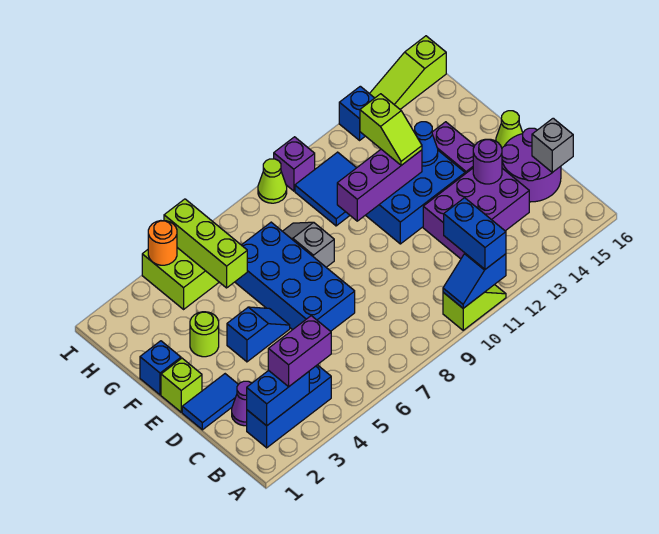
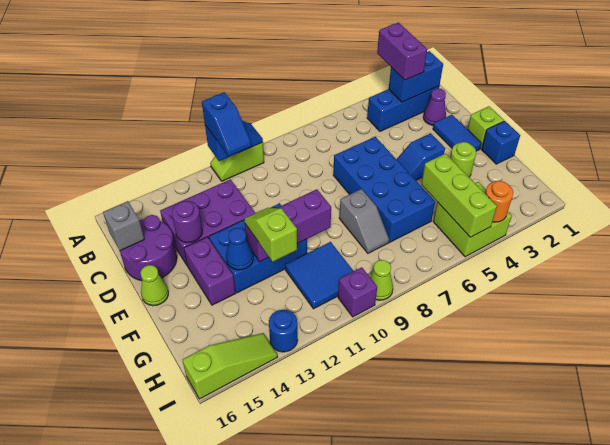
blue 1x2 brick [444,198,506,269] -> blue 1x2 slope [202,92,251,156]
purple 1x2 brick [268,316,331,387] -> purple 1x2 brick turned to [377,23,427,80]
blue 1x2 tile [182,374,239,430] -> blue 1x2 tile turned to [433,115,481,151]
blue 1x1 brick [339,86,374,140] -> blue 1x1 round brick [269,310,298,352]

